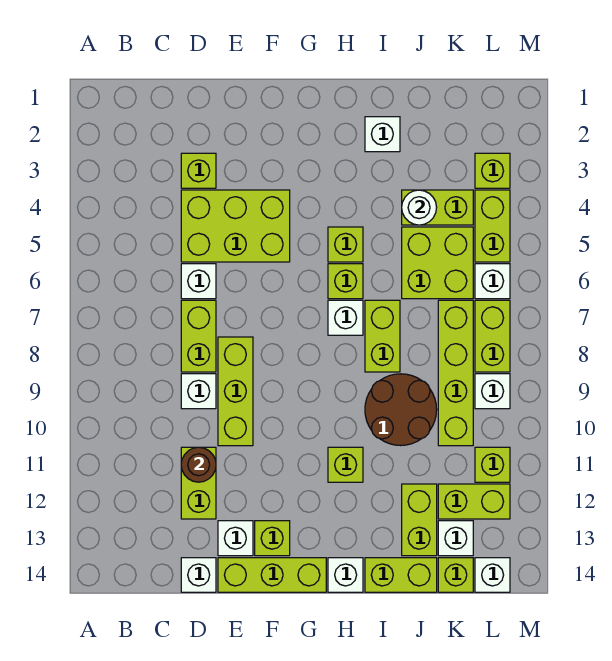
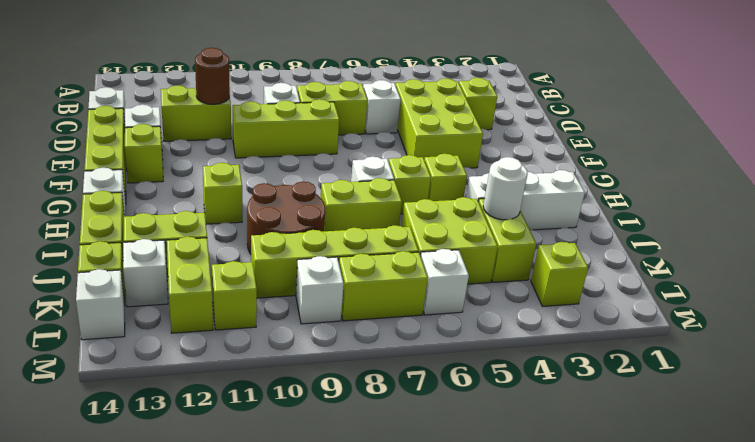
white 1x1 brick [365,117,400,152] -> white 1x3 brick [466,170,585,230]
lime 1x2 brick [475,190,510,262] -> none

